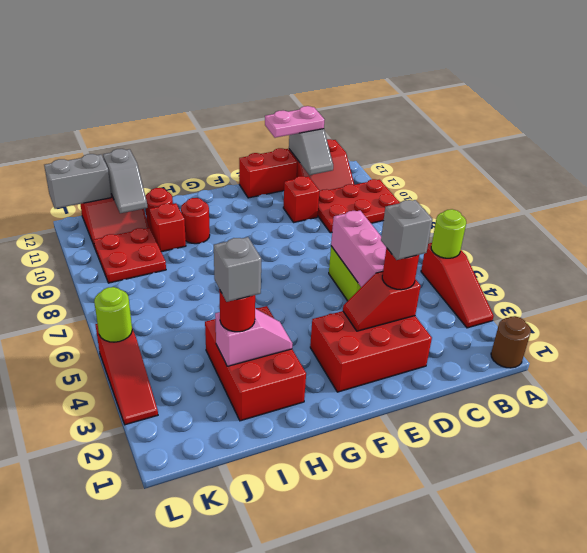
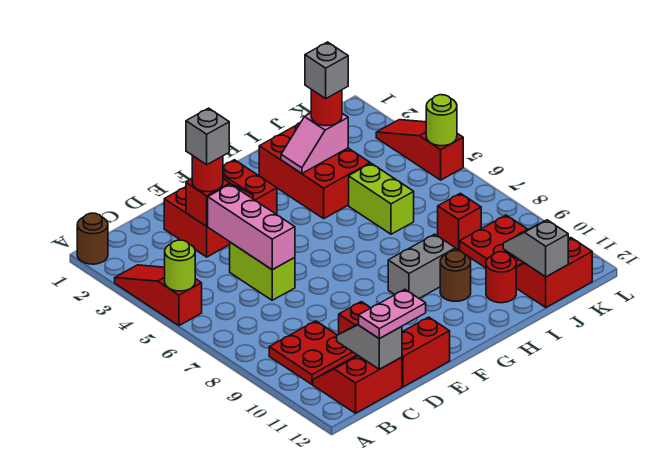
red 2x3 plate [318,179,400,233] -> red 2x2 plate [269,321,357,384]
red 1x1 round brick [181,198,210,244] -> brown 1x1 round brick [440,251,471,301]
none -> lime 1x2 brick [349,163,414,234]
red 1x1 brick [149,203,186,252] -> red 1x1 brick moved to [438,193,481,250]
grey 1x2 brick [44,154,111,209] -> grey 1x2 brick moved to [388,234,455,298]

